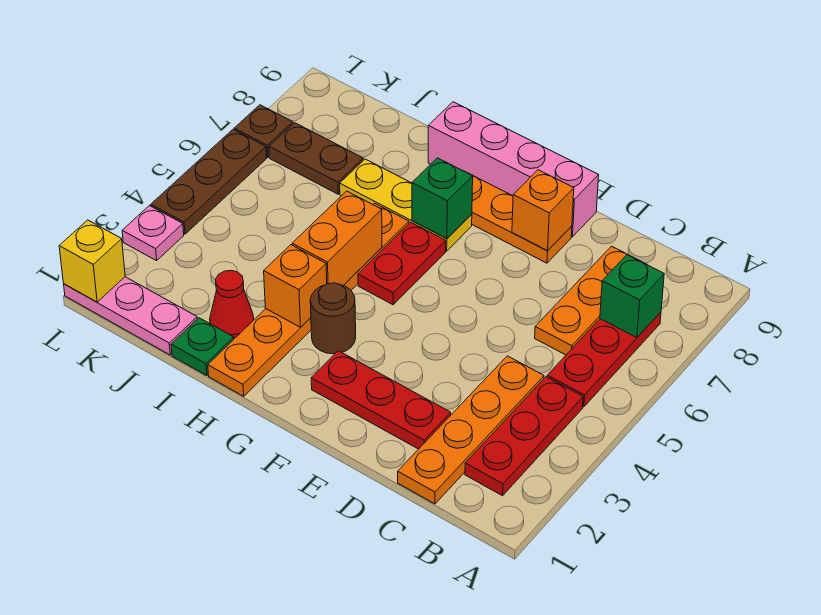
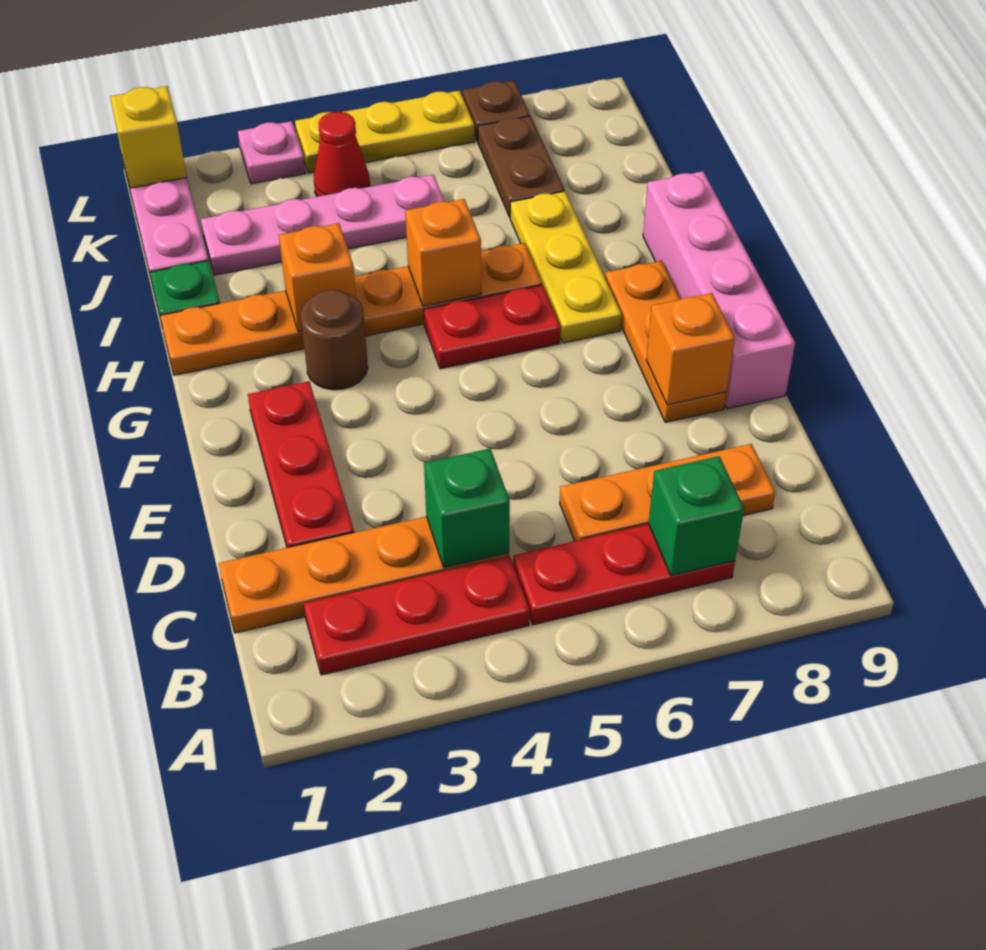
green 1x1 brick [412,158,473,239] -> green 1x1 brick moved to [424,448,510,568]
orange 1x2 brick [292,191,382,286] -> orange 1x1 brick [405,199,481,306]
red 1x1 cone [210,270,254,339] -> red 1x1 cone moved to [314,112,370,197]
none -> pink 1x4 plate [201,175,444,275]
brown 1x3 plate [151,130,267,234] -> yellow 1x3 plate [295,90,475,173]

